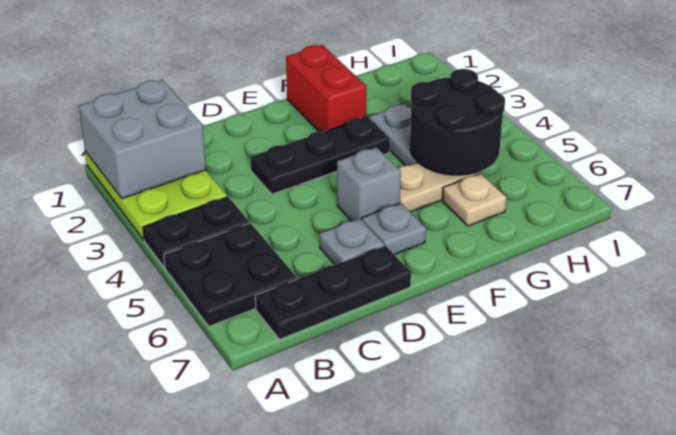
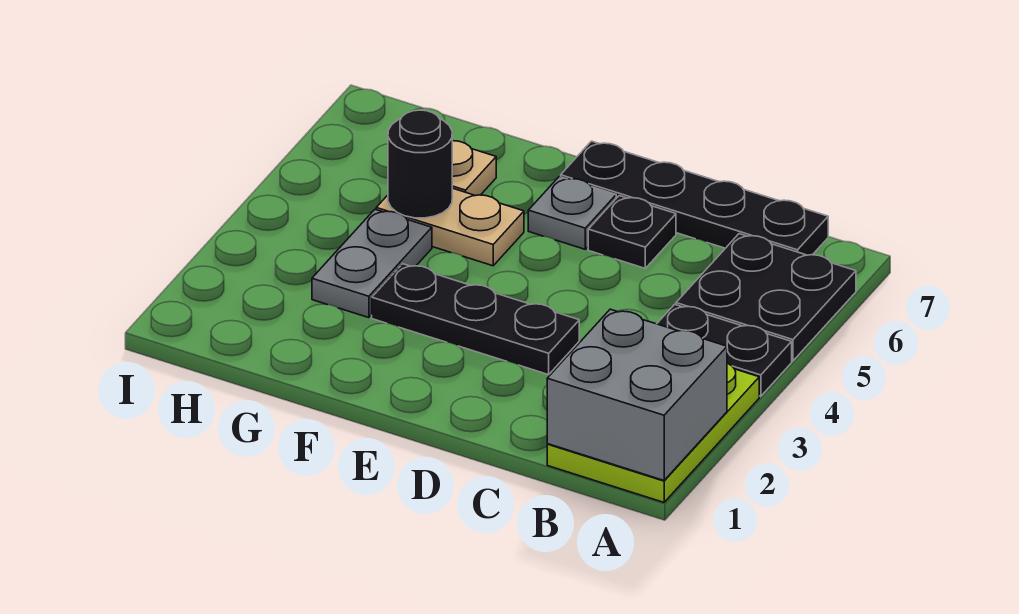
black 1x3 plate [255,246,411,339] -> black 1x4 plate [561,141,828,255]
grey 1x1 plate [320,218,384,265] -> black 1x1 plate [588,196,676,268]
grey 1x1 brick [337,147,401,221] -> none
red 1x2 brick [286,45,367,132] -> none
black 2x2 round brick [410,69,505,175] -> black 1x1 round brick [388,110,452,218]

